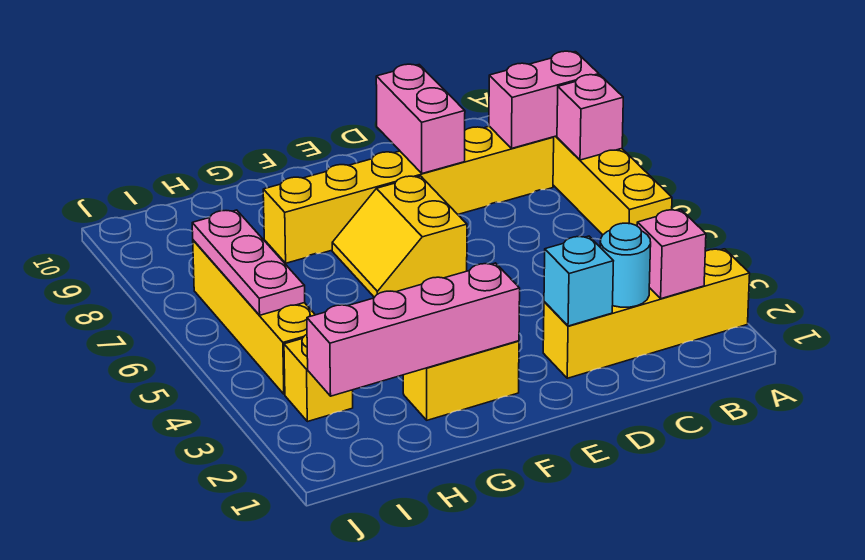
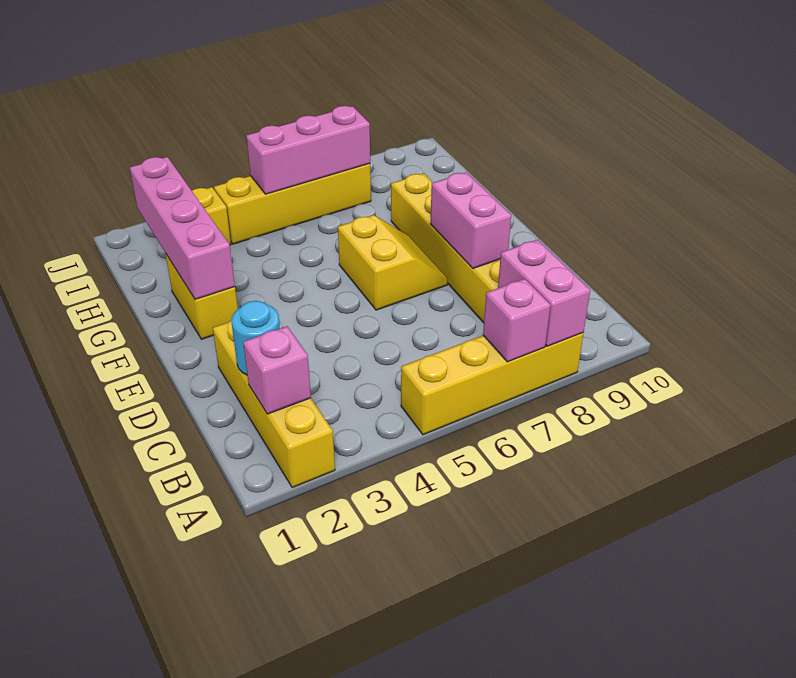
cyan 1x1 brick [544,236,613,326] -> none
pink 1x2 brick [376,64,465,173] -> pink 1x2 brick turned to [430,172,511,268]
yellow 2x2 slope [332,176,467,297] -> yellow 2x2 slope turned to [338,215,447,310]
pink 1x3 plate [192,210,305,315] -> pink 1x3 brick [246,106,370,194]

